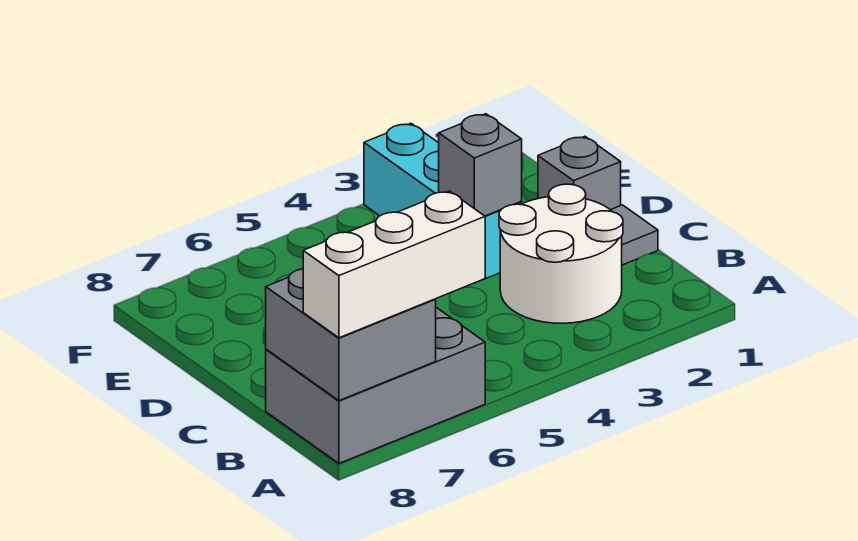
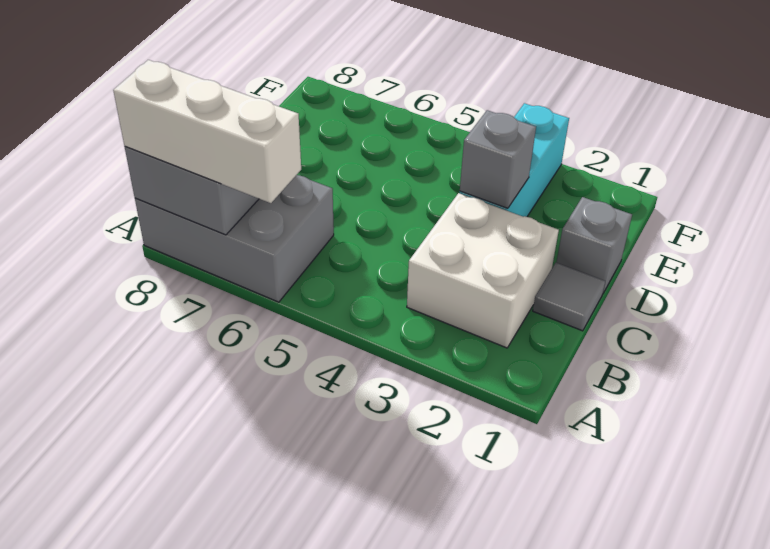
white 2x2 round brick [499,184,623,323] -> white 2x2 brick [407,193,559,348]

